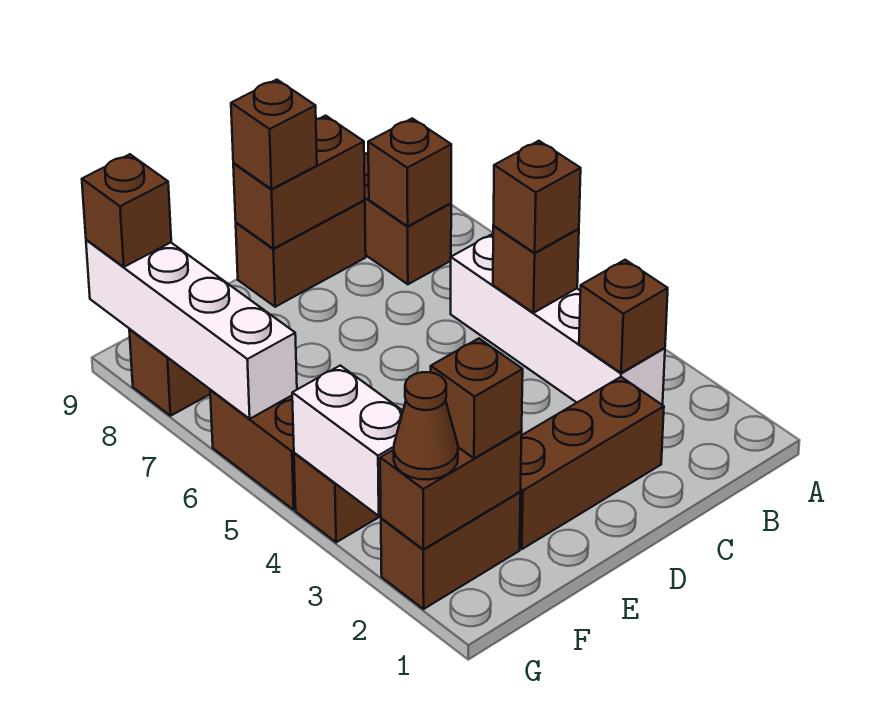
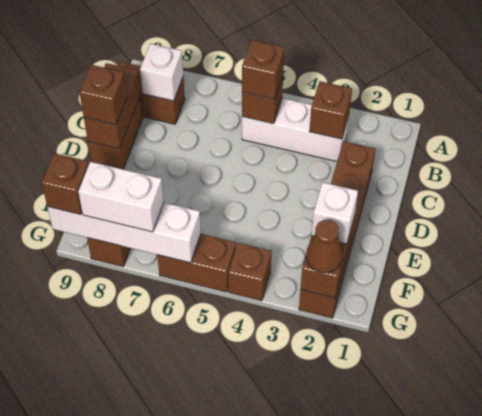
white 1x4 brick [451,234,665,405] -> white 1x3 brick [242,98,349,161]
brown 1x1 brick [368,118,451,226] -> white 1x1 brick [140,44,183,101]
brown 1x1 brick [431,338,523,458] -> white 1x1 brick [311,182,358,244]
white 1x2 brick [292,365,403,516] -> white 1x2 brick moved to [78,162,164,232]

